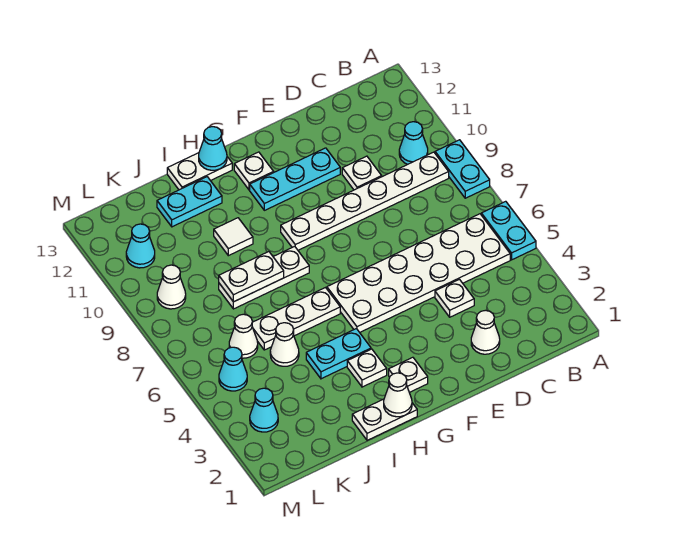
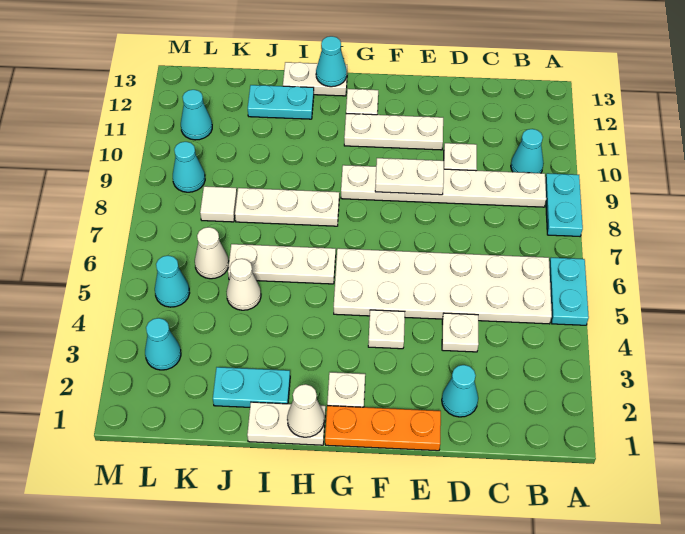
white 1x1 cone [471,310,500,354] -> cyan 1x1 cone [442,365,478,417]
none -> orange 1x3 plate [325,406,441,451]
cyan 1x3 plate [250,148,340,210] -> white 1x3 plate [344,114,443,150]
white 1x1 plate [347,349,387,387] -> white 1x1 plate moved to [368,310,405,349]
cyan 1x2 plate [306,329,371,379] -> cyan 1x2 plate moved to [213,367,290,407]
white 1x2 plate [219,252,284,302] -> white 1x2 plate moved to [375,158,444,195]
white 1x1 tile [214,218,253,256] -> white 1x1 tile moved to [200,186,237,222]
white 1x1 cone [157,265,186,309] -> cyan 1x1 cone [173,142,205,192]

